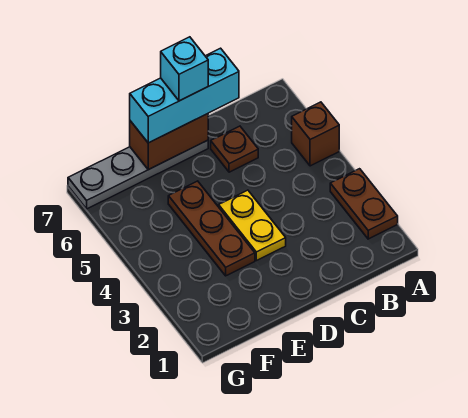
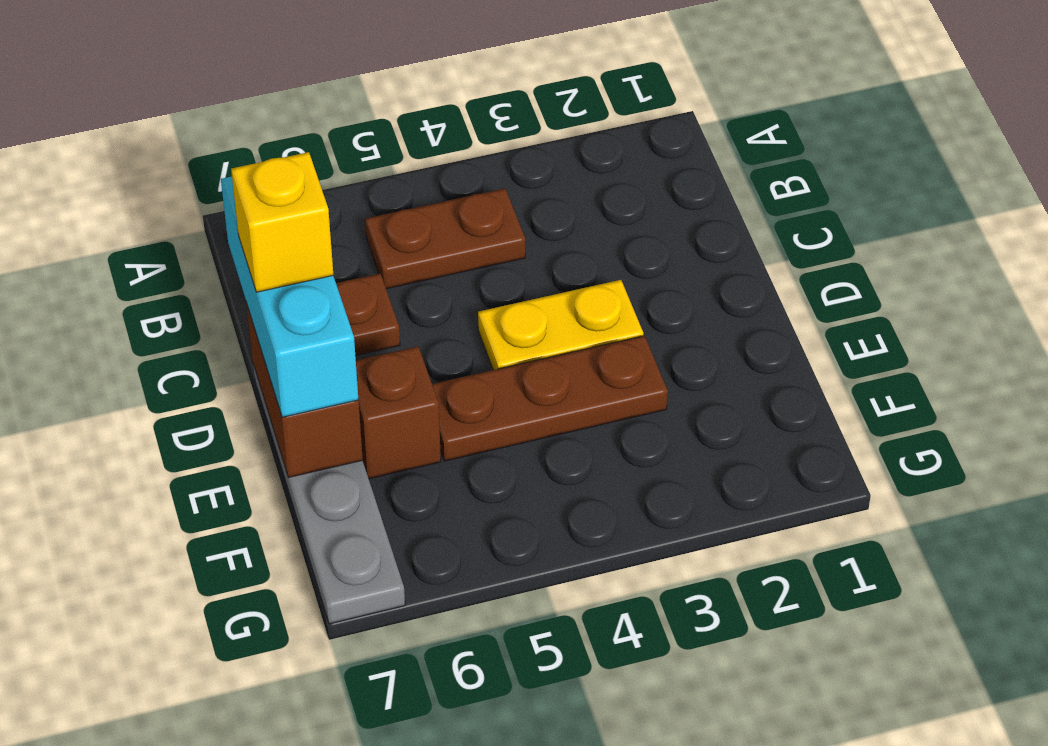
brown 1x2 plate [330,169,398,239] -> brown 1x2 plate moved to [365,189,525,289]
brown 1x1 brick [292,102,339,166] -> brown 1x1 brick moved to [356,347,441,479]
cyan 1x1 brick [161,37,208,101] -> yellow 1x1 brick [231,152,333,292]

